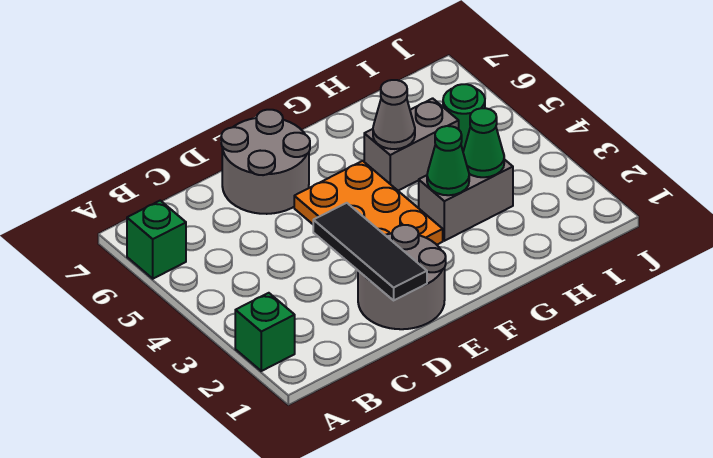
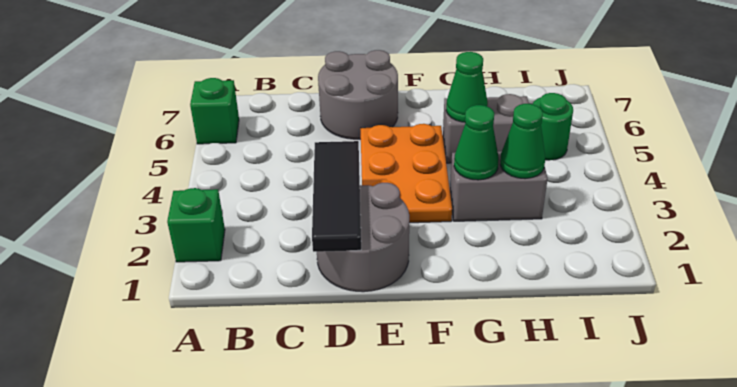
grey 1x1 cone [373,80,415,149] -> green 1x1 cone [446,52,488,122]

